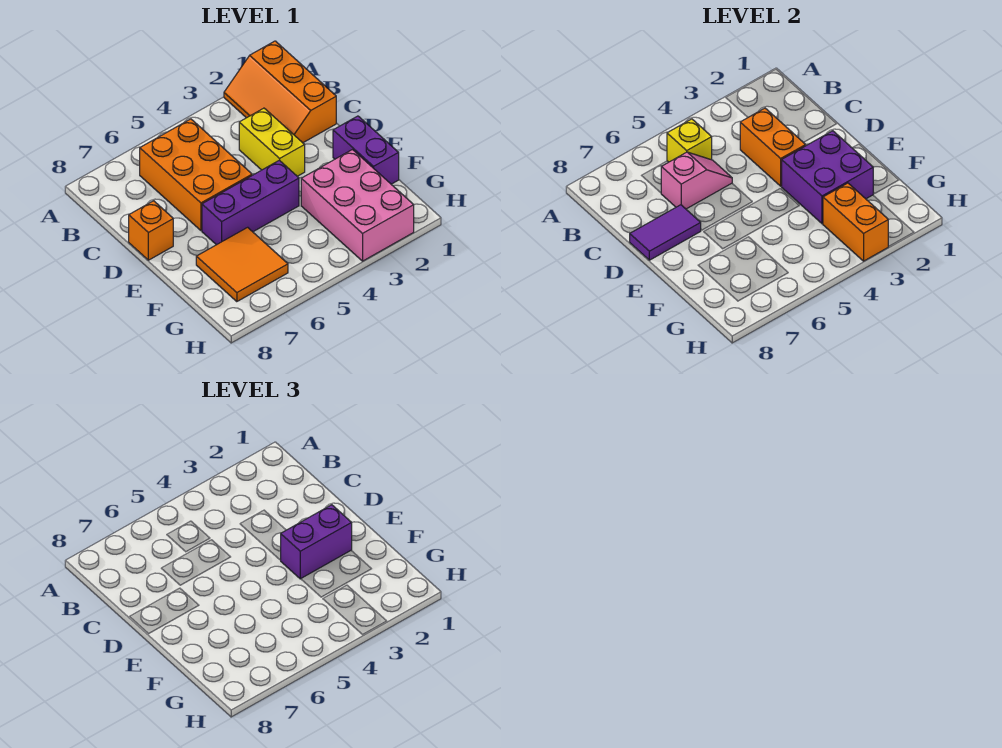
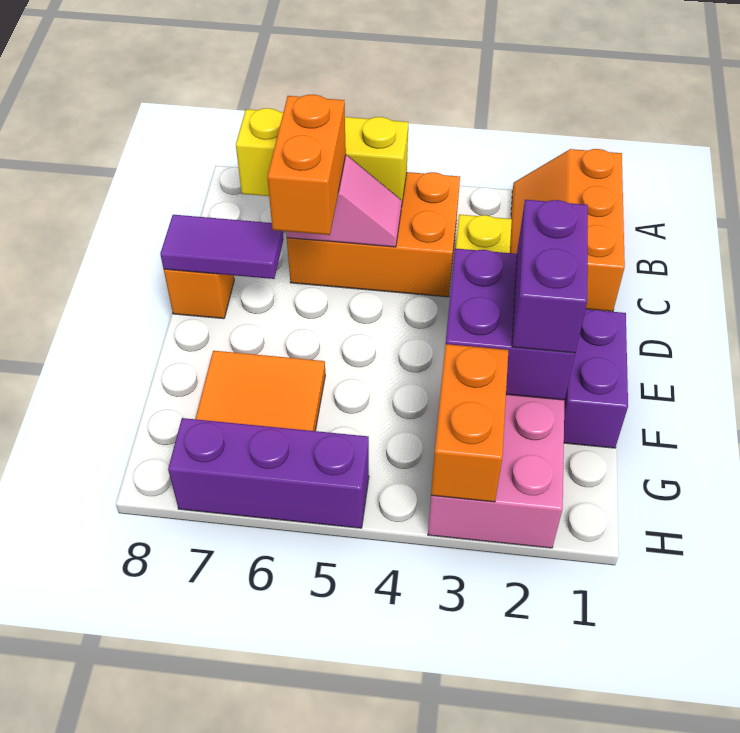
orange 2x3 brick [140,119,252,230] -> orange 2x3 brick turned to [287,172,460,297]
yellow 1x1 brick [667,119,712,162] -> yellow 1x3 brick [236,108,408,207]
orange 1x2 brick [740,108,806,186] -> orange 1x2 brick moved to [267,95,346,235]
purple 1x2 brick [281,505,352,579] -> purple 1x2 brick turned to [512,200,588,353]
purple 1x3 brick [202,160,299,245] -> purple 1x3 brick moved to [168,418,369,528]

